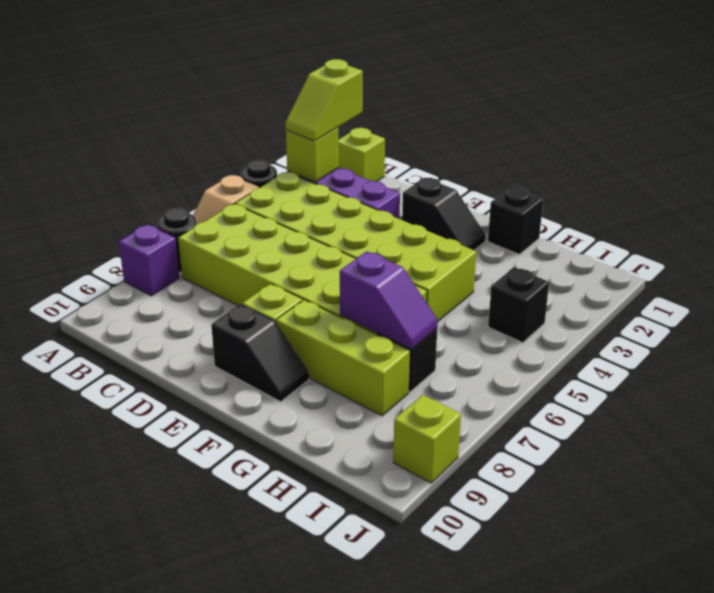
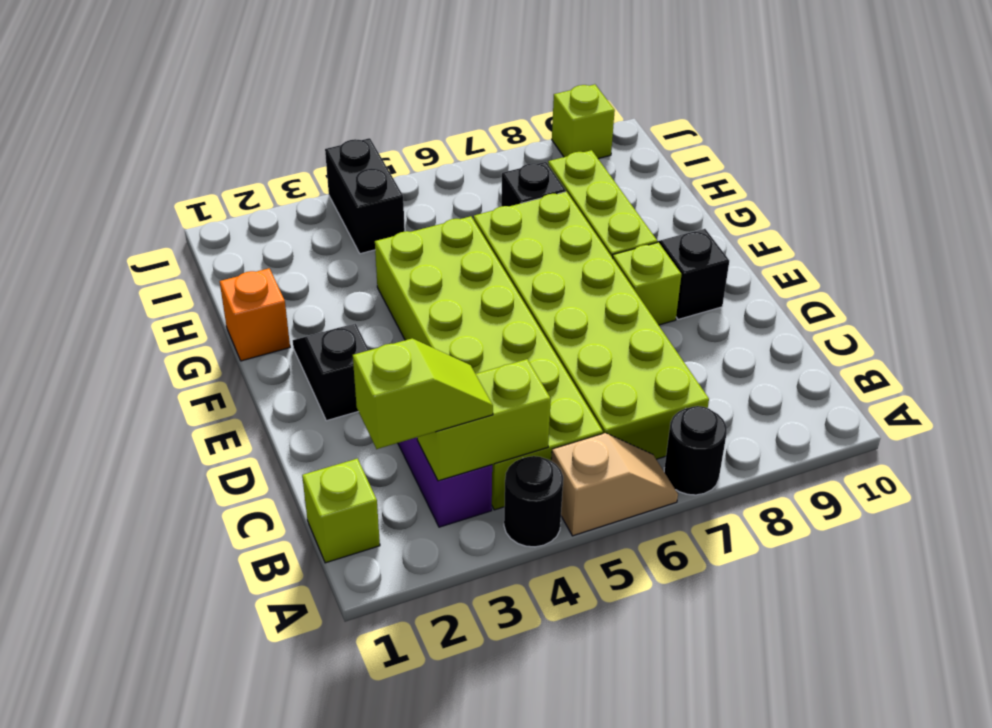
purple 1x1 brick [119,224,179,296] -> none
lime 1x1 brick [286,127,339,182] -> lime 1x2 brick [417,359,551,481]
black 1x1 brick [488,187,543,254] -> orange 1x1 brick [220,268,290,361]
purple 1x2 slope [340,251,438,349] -> none
black 1x1 brick [488,267,549,343] -> black 1x2 brick [325,138,405,254]

